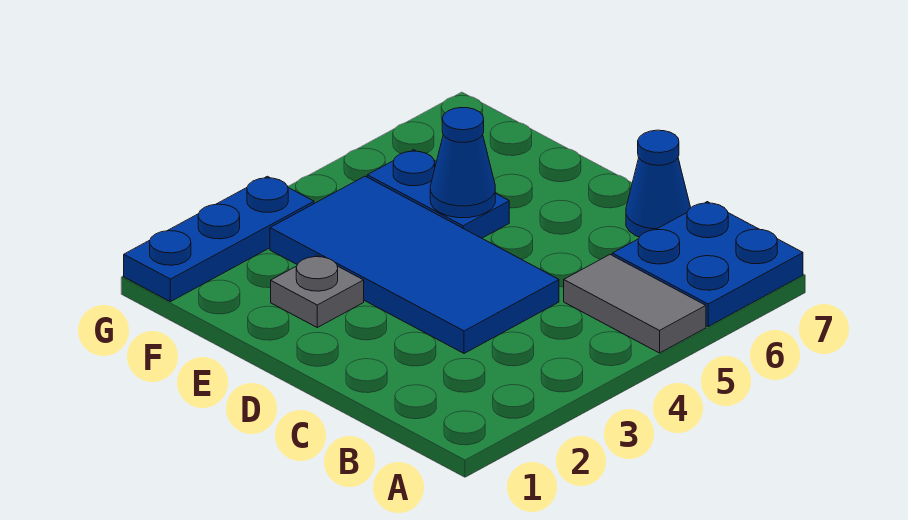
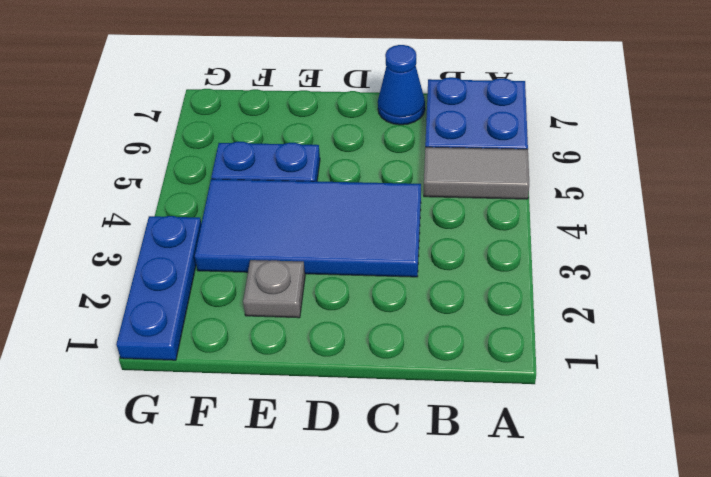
blue 1x1 cone [430,108,495,218] -> none

